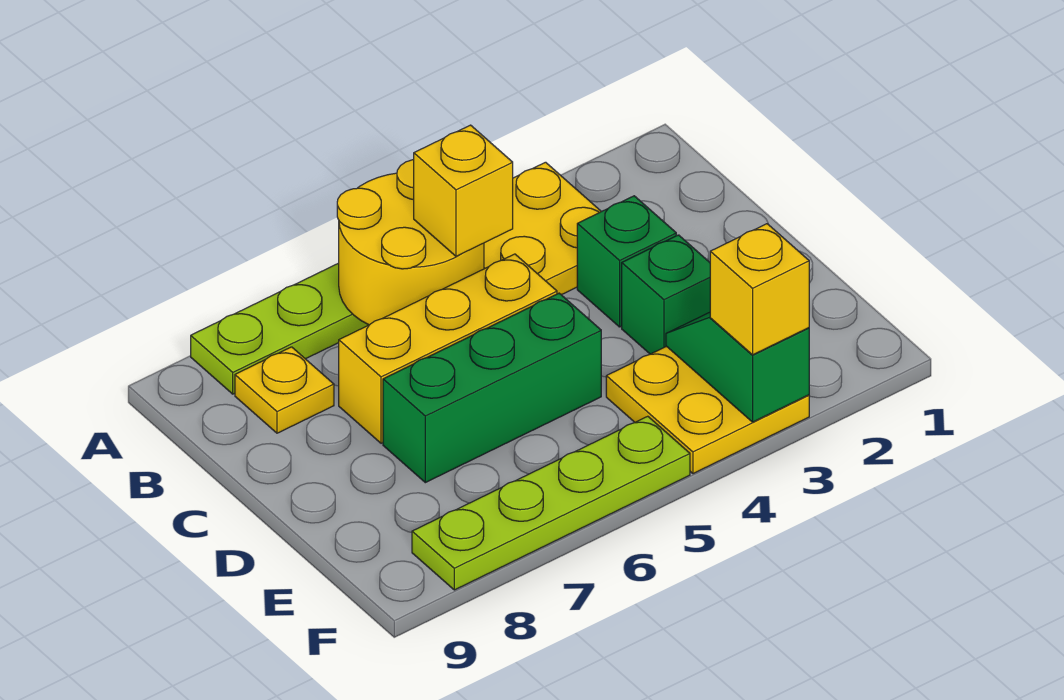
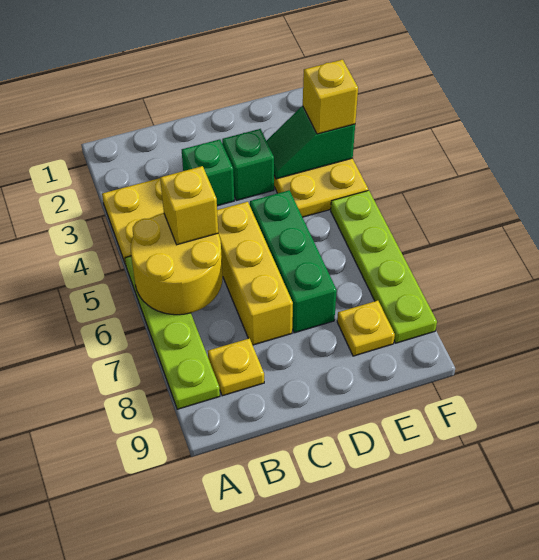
none -> yellow 1x1 plate [337,301,395,356]

